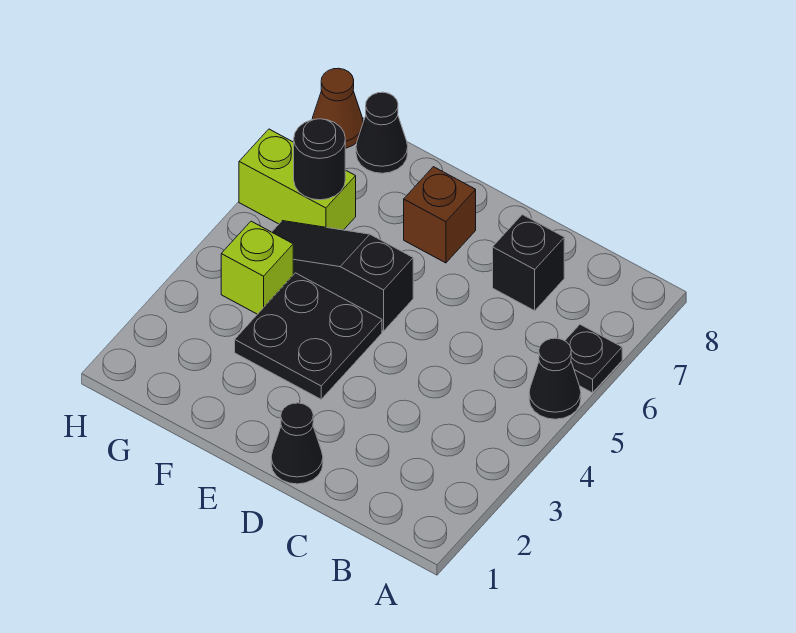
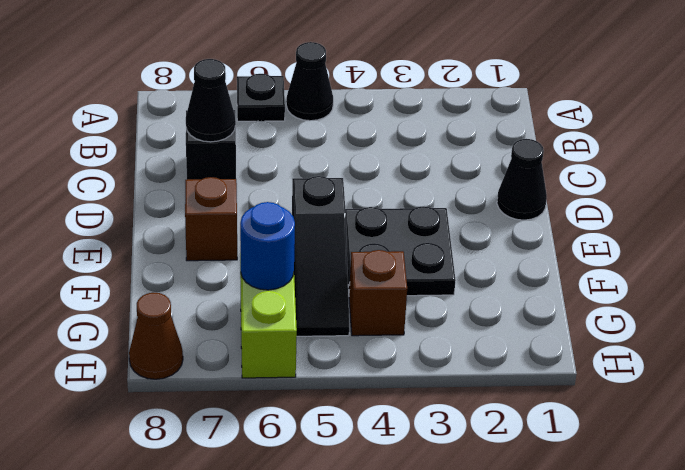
lime 1x1 brick [221,221,293,314] -> brown 1x1 brick [349,250,407,336]
black 1x1 round brick [294,119,345,200] -> blue 1x1 round brick [240,202,295,290]
black 1x1 cone [356,92,408,173] -> black 1x1 cone moved to [186,59,236,142]

